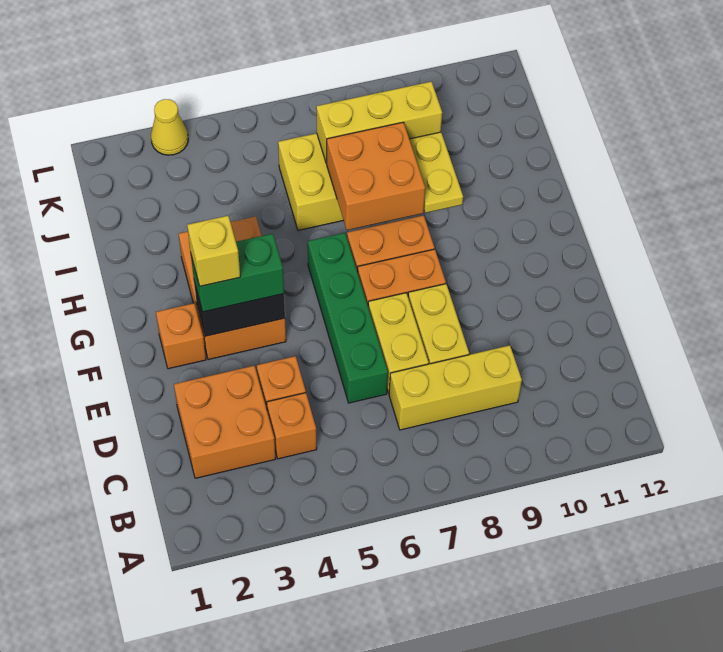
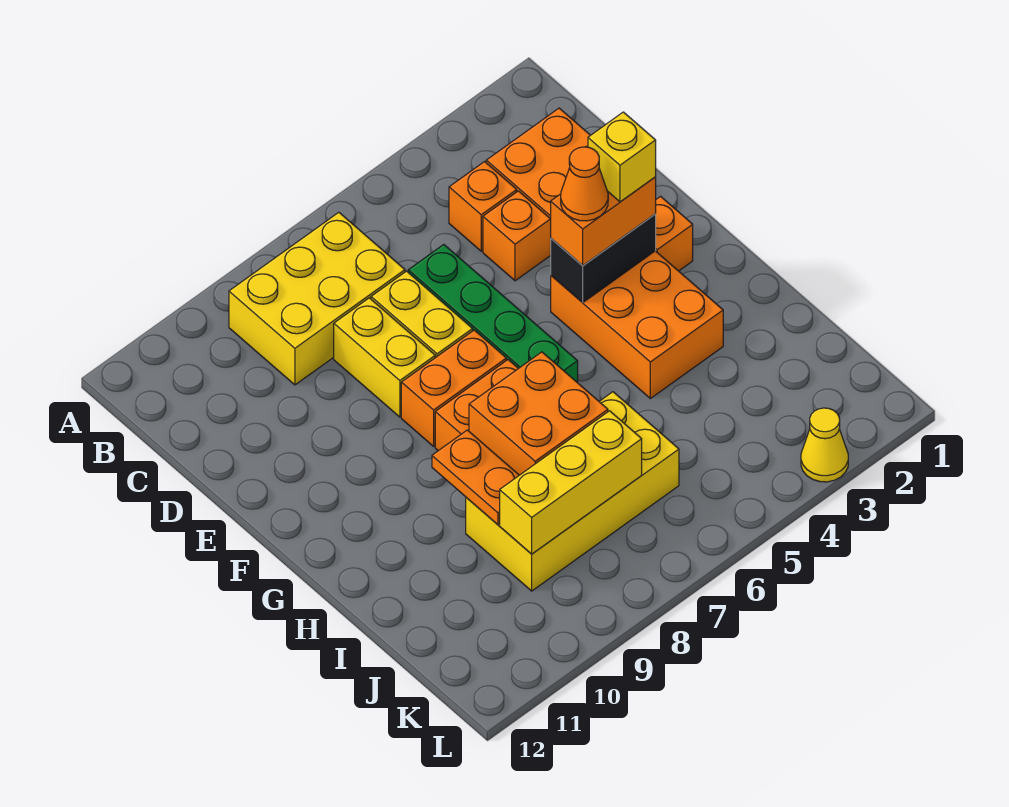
yellow 1x3 brick [389,345,522,430] -> yellow 2x3 brick [229,212,405,385]
green 1x2 brick [191,234,284,312] -> orange 1x2 brick [551,177,656,266]
none -> orange 1x1 cone [561,147,608,221]
yellow 1x2 plate [409,132,463,213] -> orange 1x2 plate [432,430,519,524]

